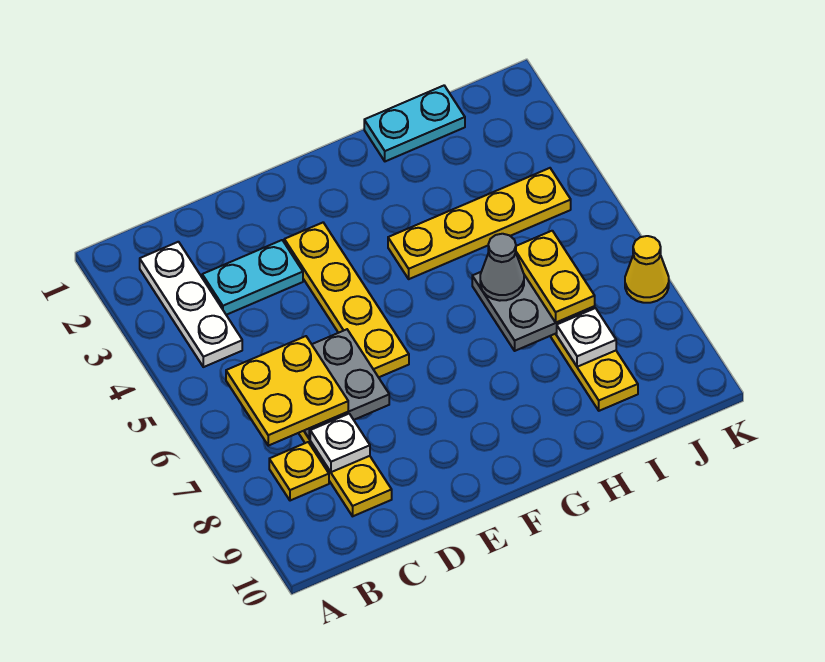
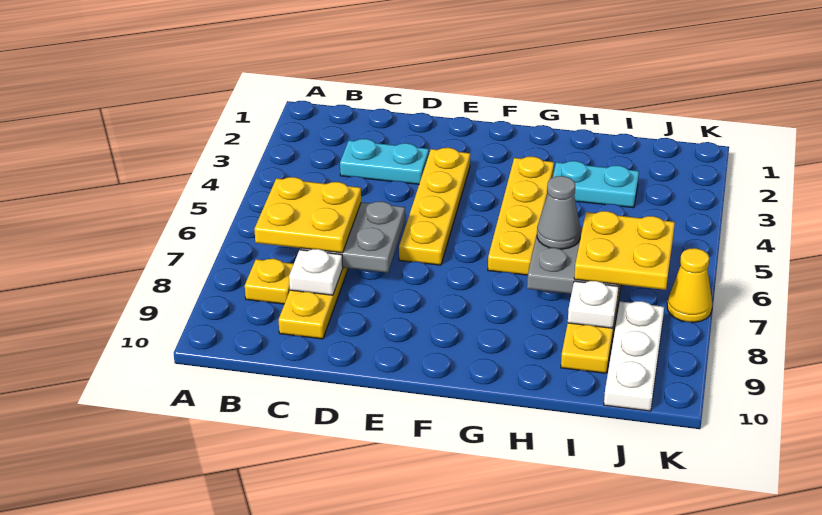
white 1x3 plate [140,242,242,367] -> white 1x3 plate moved to [604,301,664,411]
yellow 1x4 plate [388,168,571,279] -> yellow 1x4 plate turned to [488,157,554,275]
cyan 1x2 plate [364,86,465,161] -> cyan 1x2 plate moved to [553,161,639,208]
yellow 1x2 plate [516,231,595,323] -> yellow 2x2 plate [574,211,675,290]

